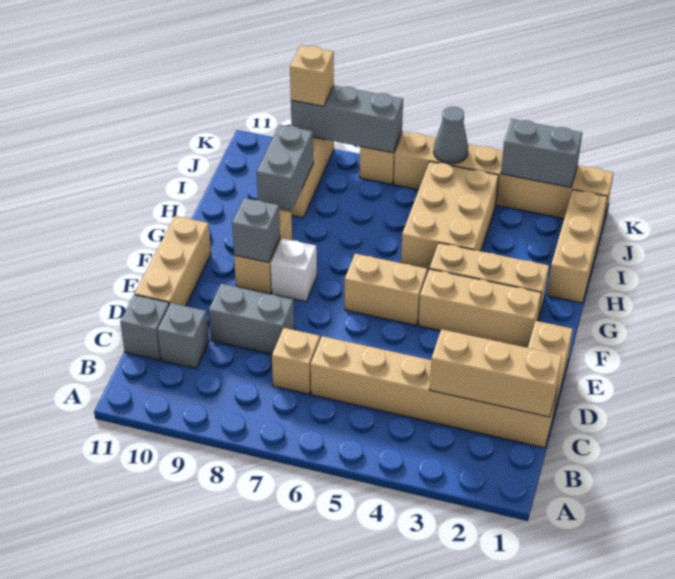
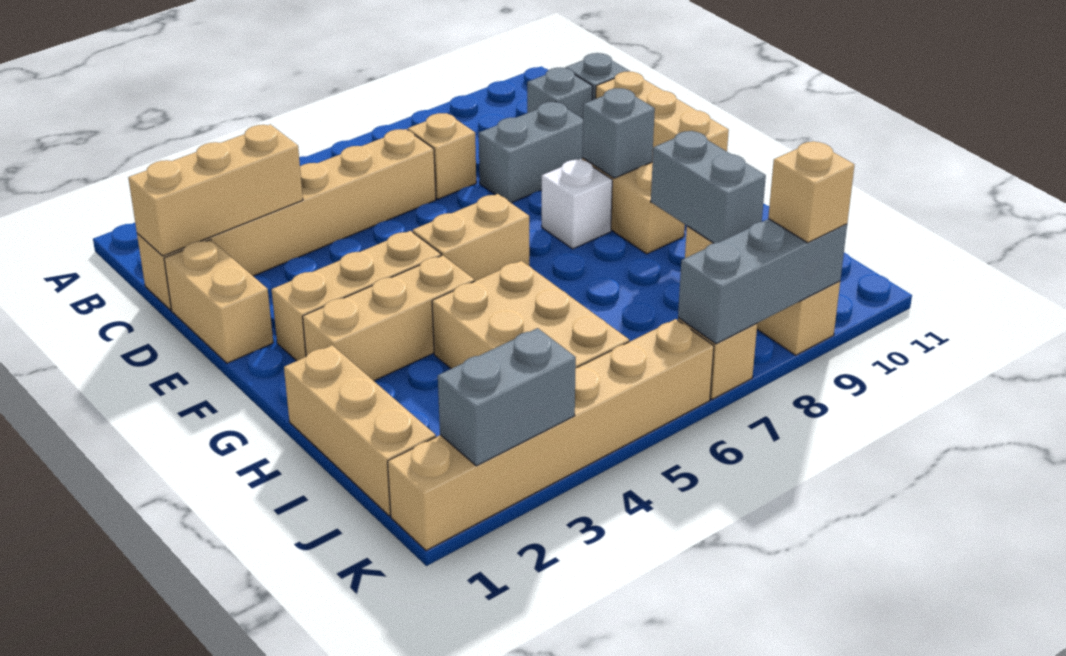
grey 1x1 cone [434,107,468,164] -> none

